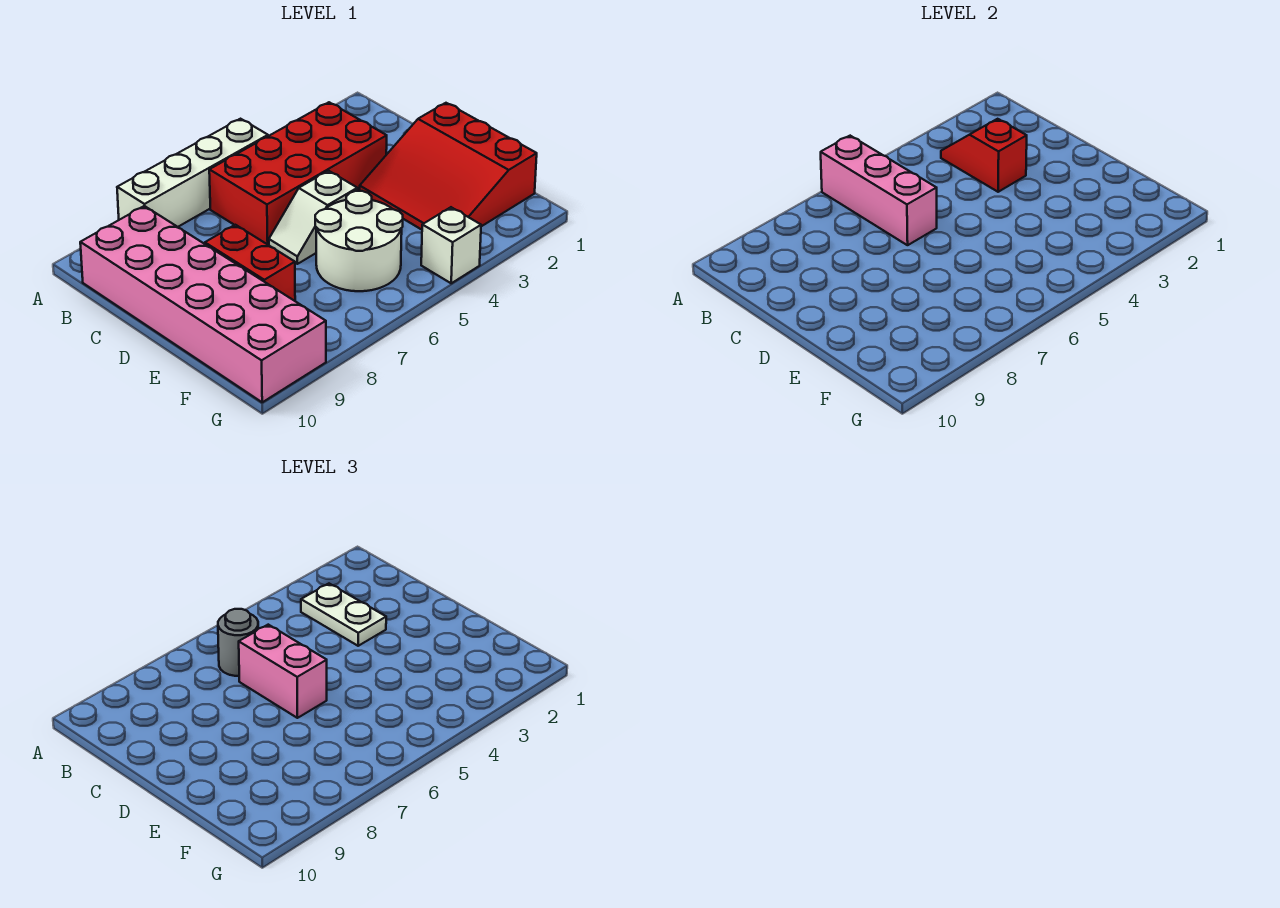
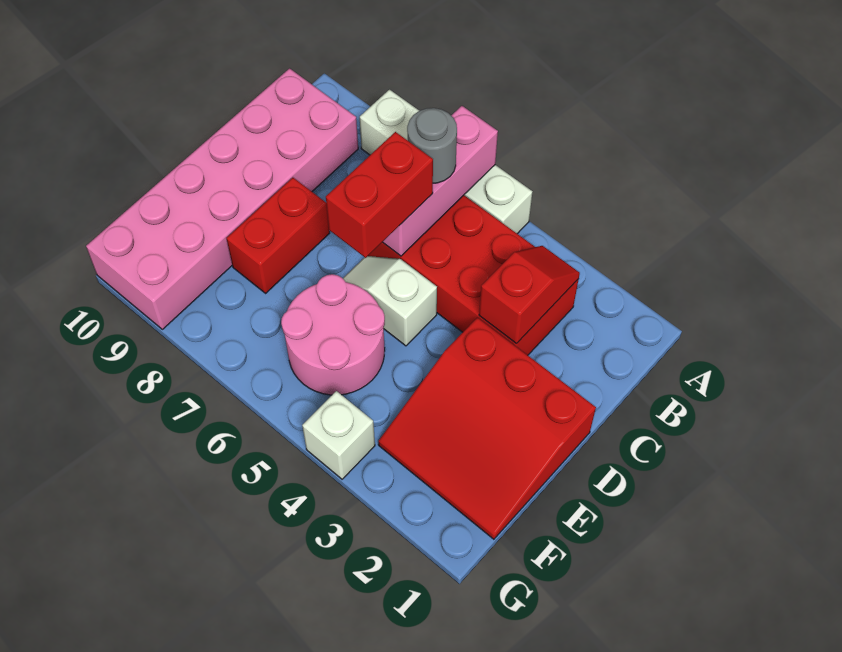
white 1x2 plate [301,584,386,646] -> none
pink 1x2 brick [239,625,327,718] -> red 1x2 brick [326,132,433,258]
red 3x3 slope [360,103,537,230] -> red 3x3 slope turned to [378,318,596,539]
white 2x2 round brick [315,191,403,291] -> pink 2x2 round brick [281,274,385,395]

